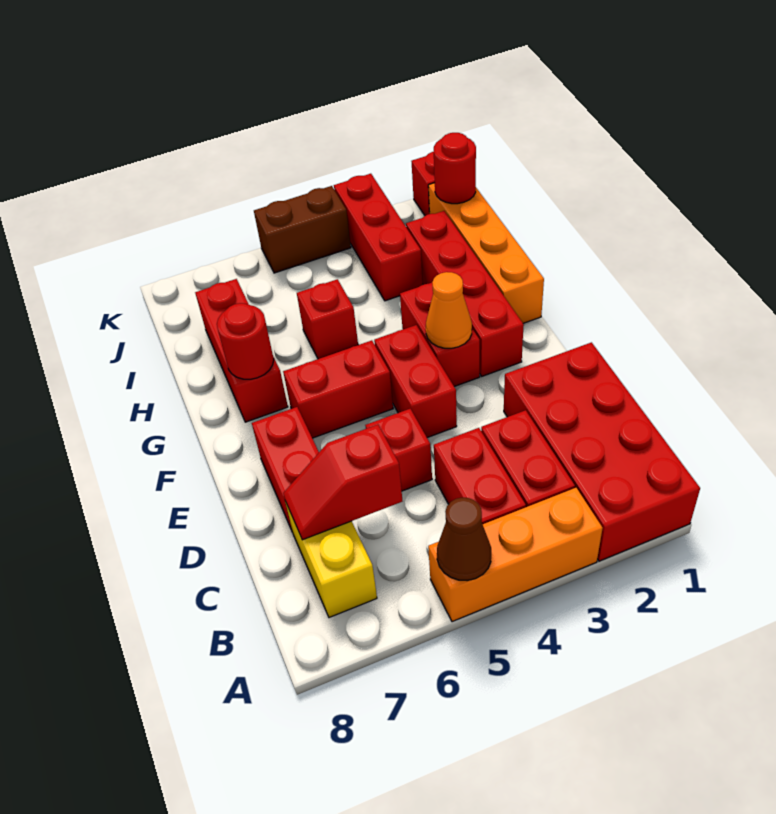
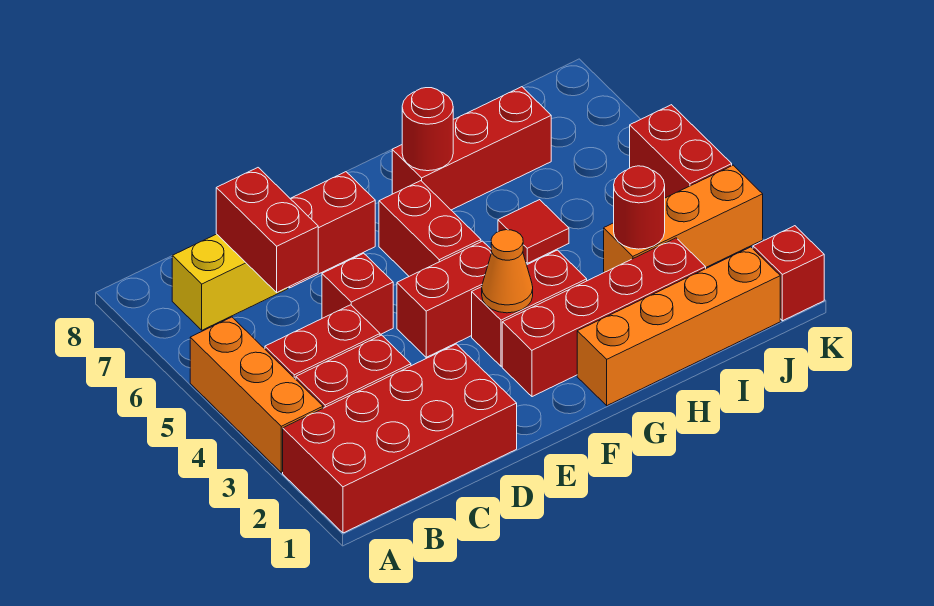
brown 1x1 cone [437,498,491,581] -> none
red 1x2 slope [283,425,402,540] -> red 1x2 brick [216,168,318,292]
red 1x1 brick [297,279,358,359] -> red 1x1 tile [498,200,569,263]
red 1x3 brick [334,174,423,301] -> orange 1x3 brick [604,165,763,272]
red 1x1 round brick [434,133,476,204] -> red 1x1 round brick moved to [614,166,665,249]
brown 1x2 brick [254,186,351,273] -> red 1x2 brick [630,105,732,198]

